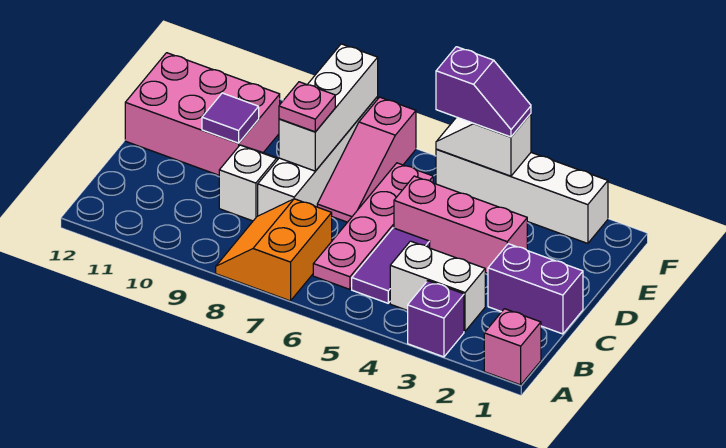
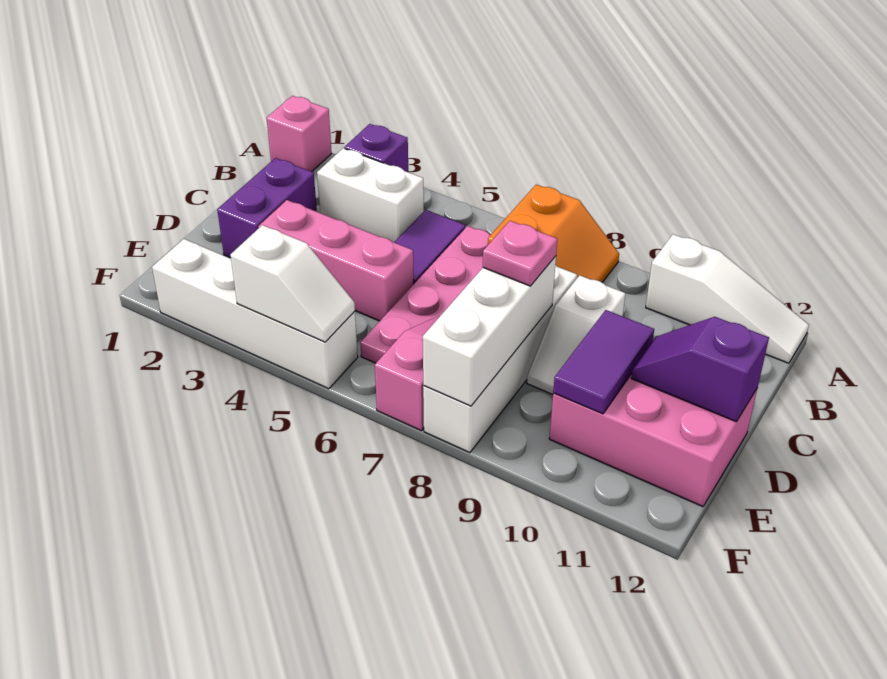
none -> white 1x3 slope [646,234,809,363]
purple 1x2 brick [488,244,583,334] -> purple 1x2 brick turned to [217,158,317,258]
purple 1x1 tile [202,93,259,143] -> purple 1x2 tile [553,310,654,414]
purple 1x2 slope [436,47,531,137] -> purple 1x2 slope moved to [631,317,769,422]

